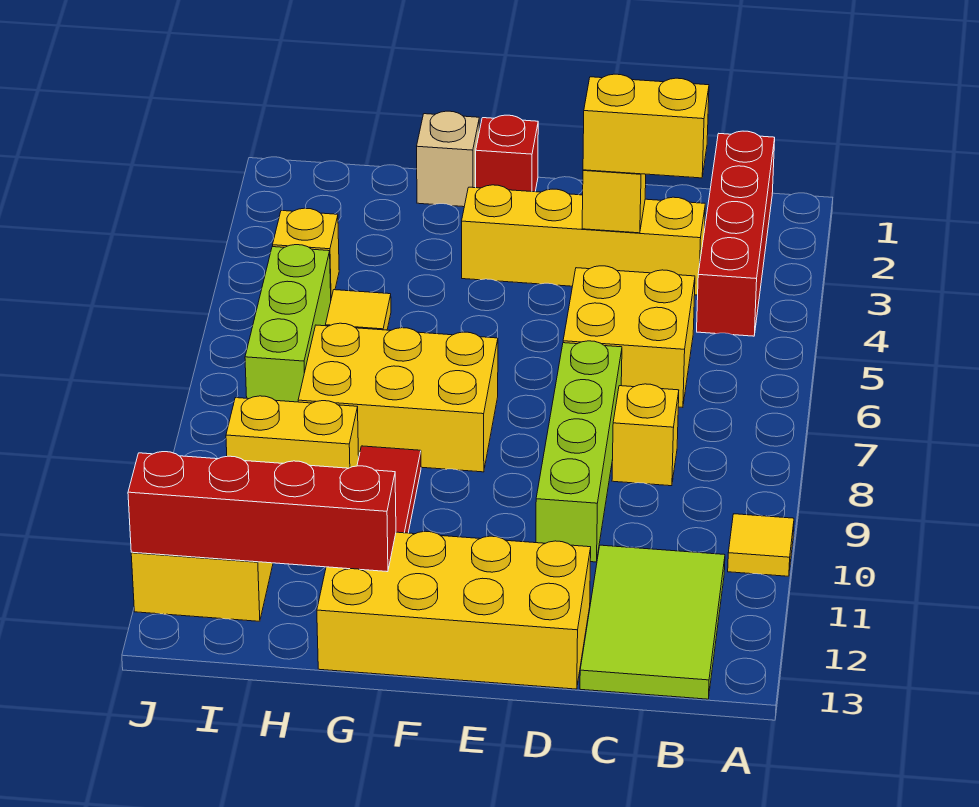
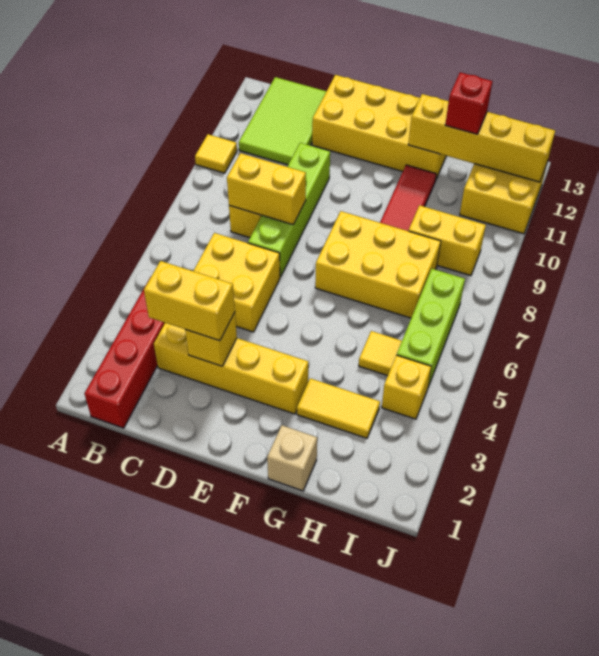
none -> yellow 1x2 brick [227,153,306,225]
red 1x1 brick [476,115,538,192] -> red 1x1 brick moved to [445,72,493,134]
none -> yellow 1x2 tile [297,378,380,438]
red 1x4 brick [128,452,396,572] -> yellow 1x4 brick [408,94,555,182]

